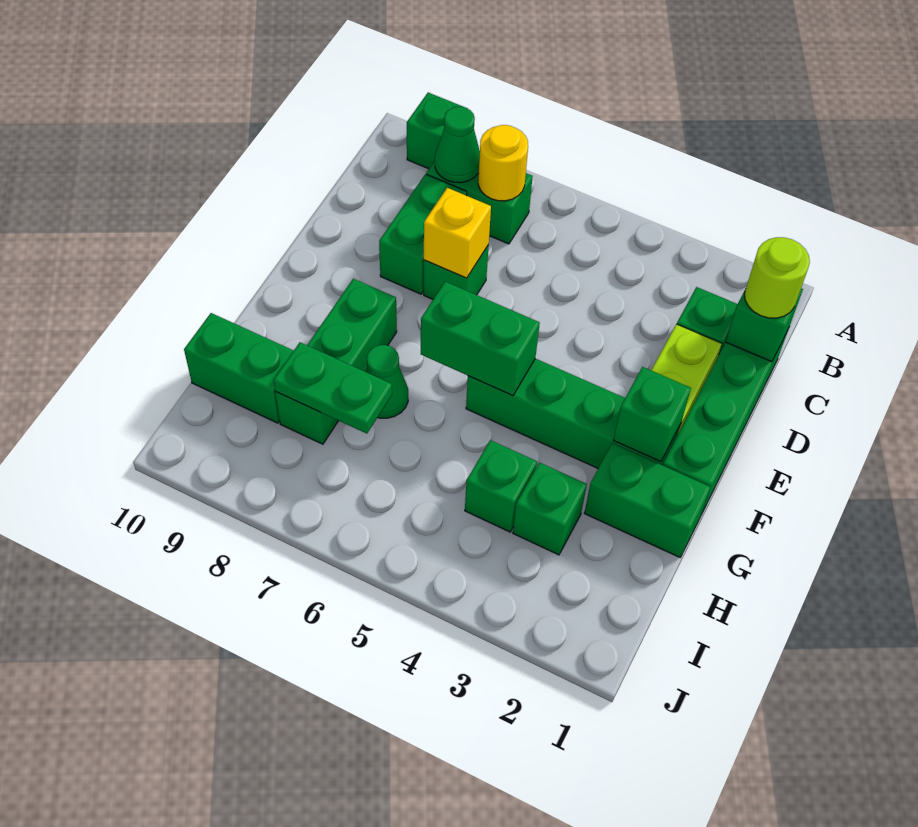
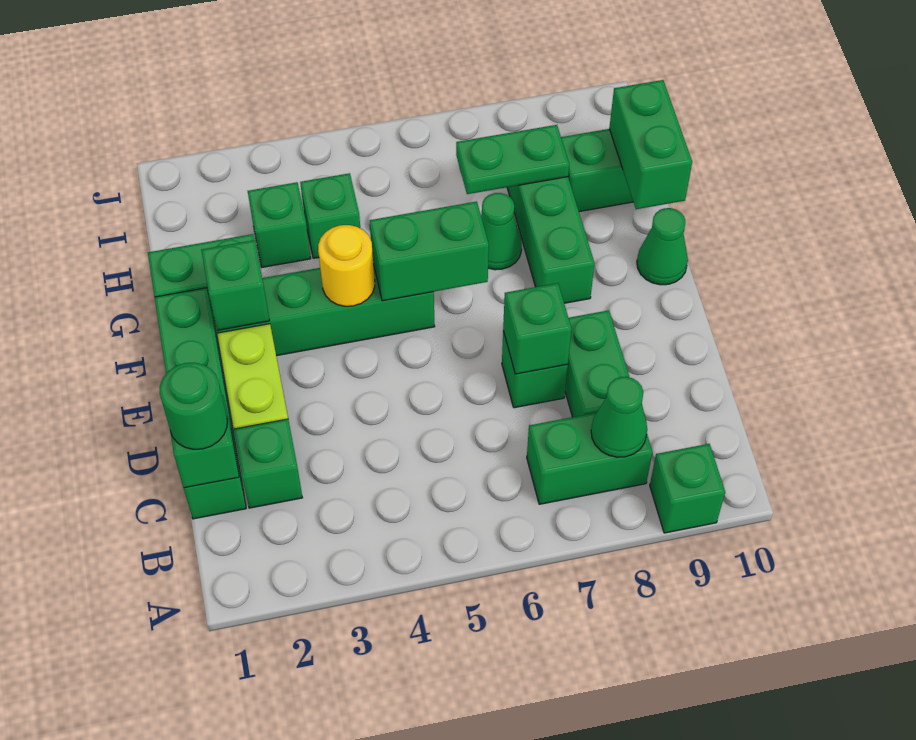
yellow 1x1 round brick [478,125,528,201] -> yellow 1x1 round brick moved to [318,225,375,306]
lime 1x1 round brick [745,237,810,318] -> green 1x1 round brick [160,363,227,449]
yellow 1x1 brick [424,188,491,278] -> green 1x1 brick [503,283,571,374]
none -> green 1x1 cone [637,208,688,285]
none -> green 1x2 brick [609,80,692,209]

